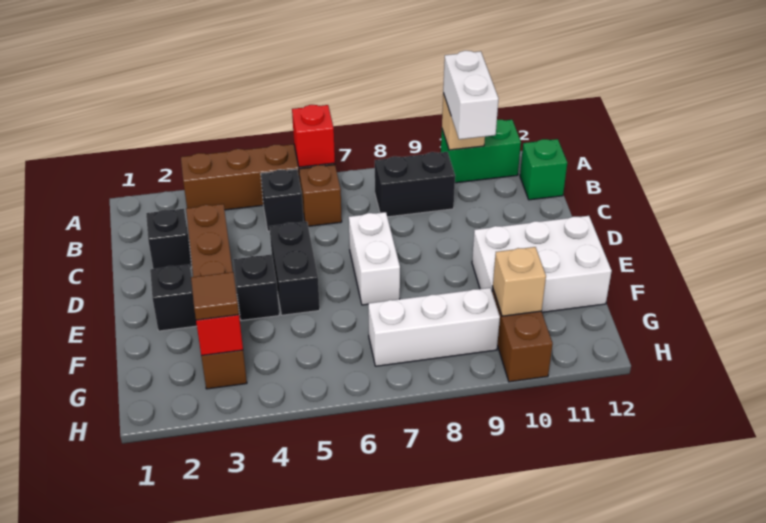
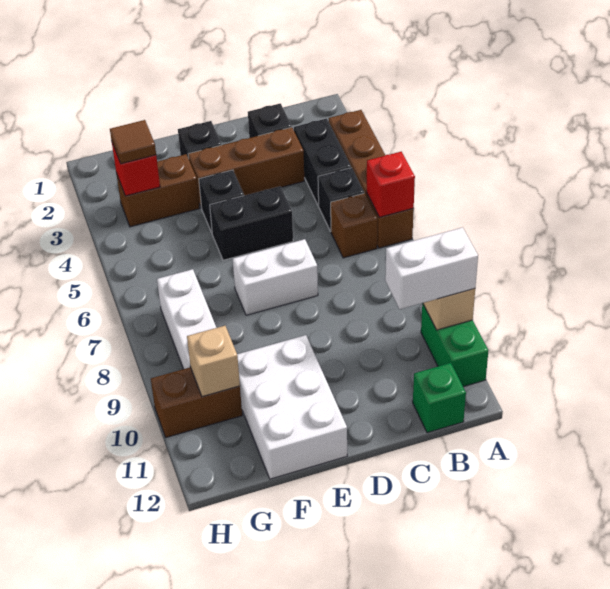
black 1x2 brick [375,152,455,217] -> black 1x2 brick moved to [294,118,351,206]

